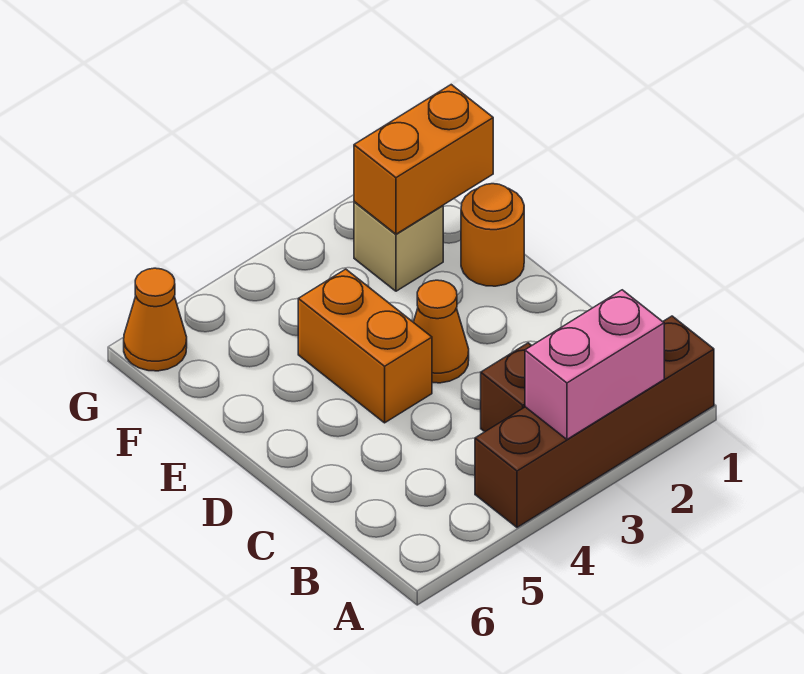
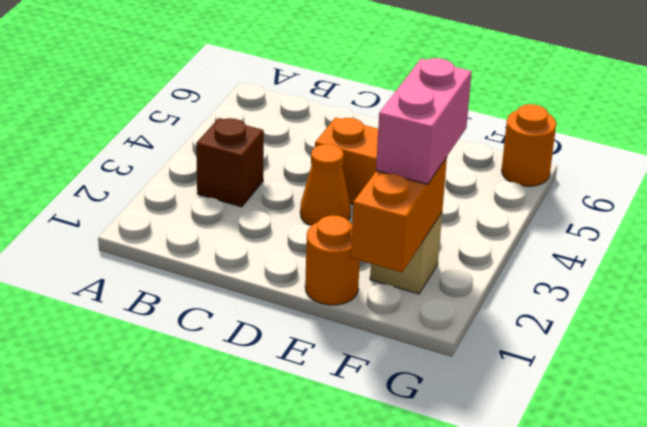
brown 1x4 brick [475,316,714,527] -> none
pink 1x2 brick [525,290,664,439] -> pink 1x2 brick moved to [376,58,472,184]
orange 1x1 cone [124,268,187,371] -> orange 1x1 round brick [501,104,556,186]

